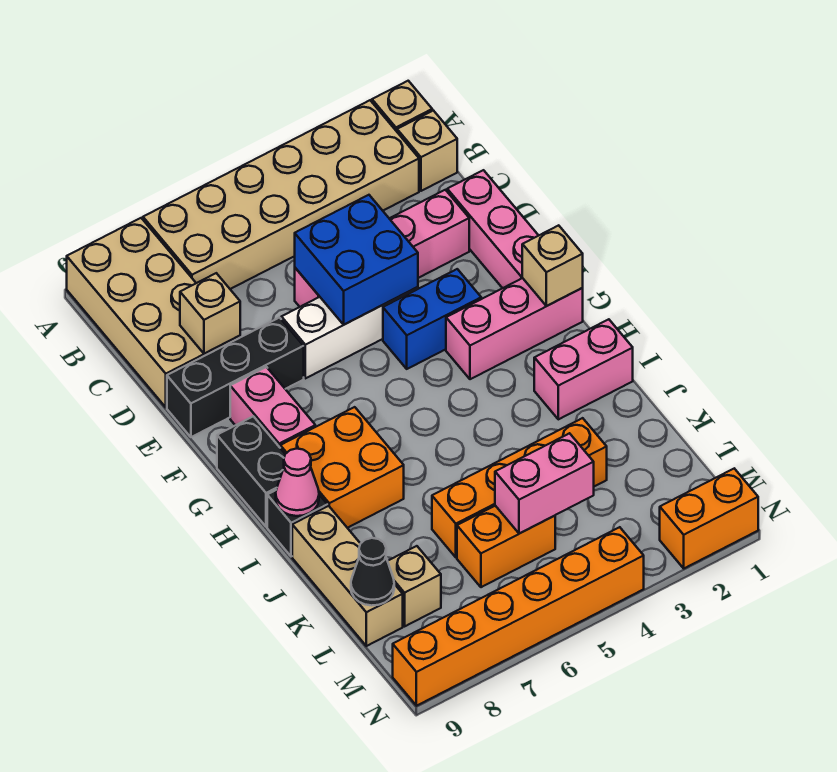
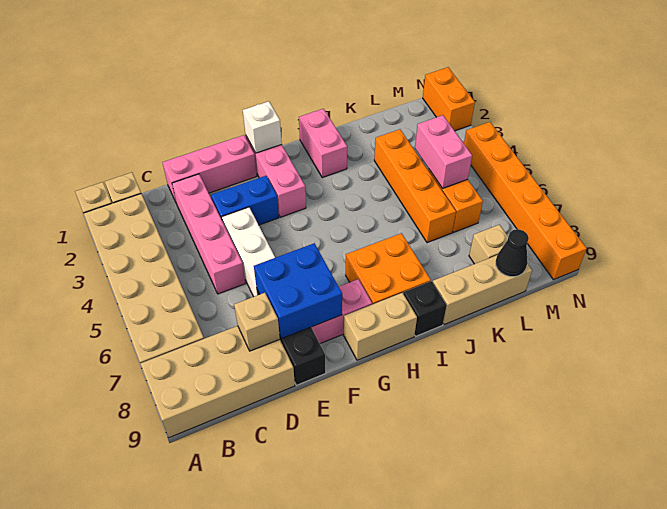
blue 2x2 brick [295,195,418,325] -> blue 2x2 brick moved to [254,243,342,339]
blue 1x2 brick [383,269,481,369] -> blue 1x2 brick turned to [211,176,279,225]
tan 1x1 brick [522,225,583,306] -> white 1x1 brick [243,101,282,153]
black 1x2 brick [217,416,285,527] -> tan 1x2 brick [344,293,417,360]
pink 1x1 cone [276,449,319,516] -> none

